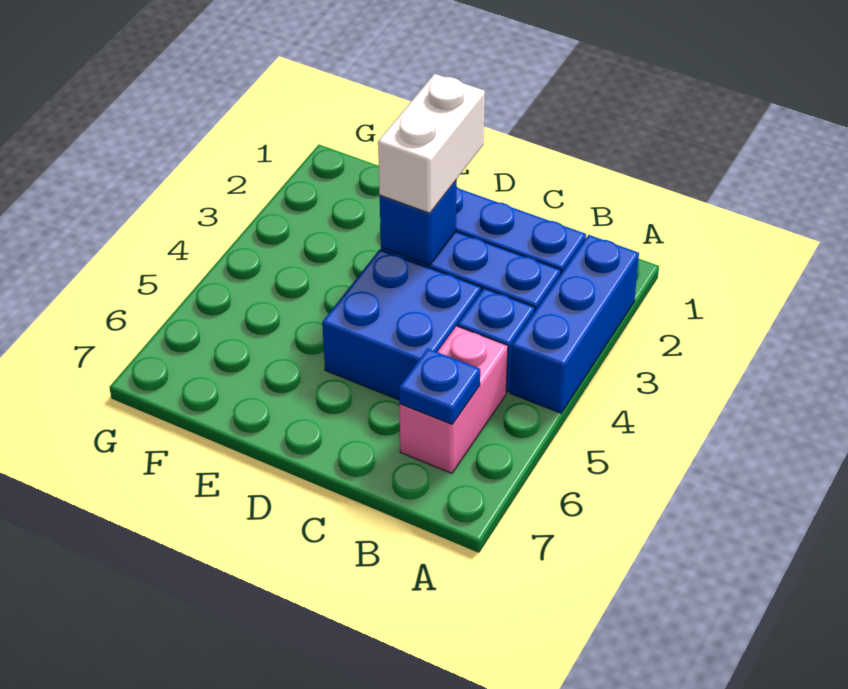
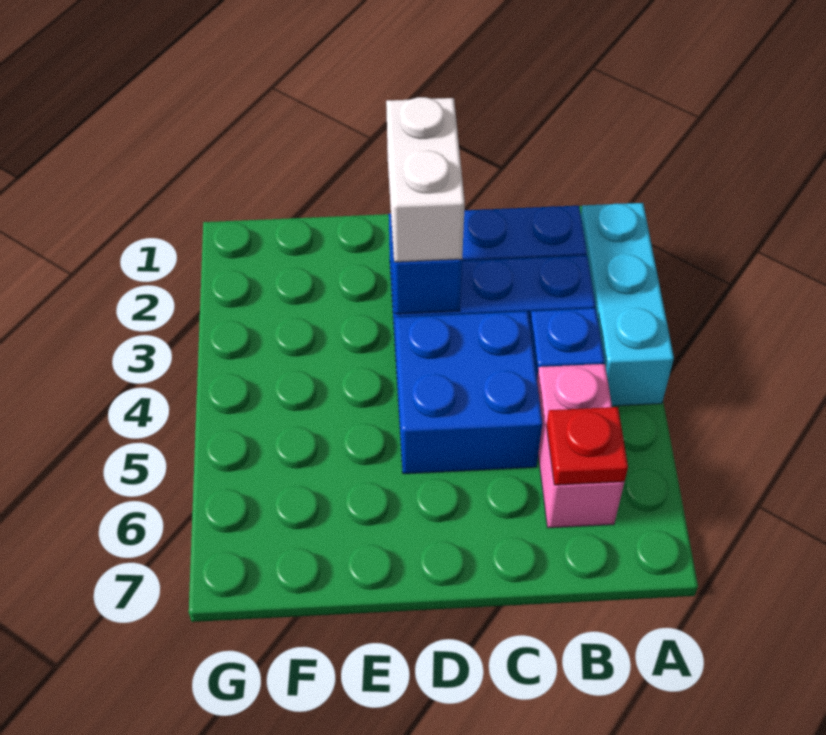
blue 1x3 brick [510,235,639,413] -> cyan 1x3 brick [581,203,674,406]
blue 1x1 plate [399,349,480,424] -> red 1x1 plate [546,407,628,485]

